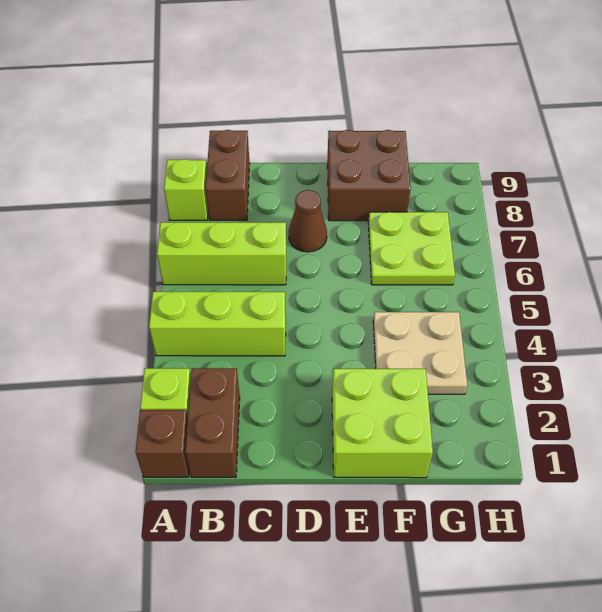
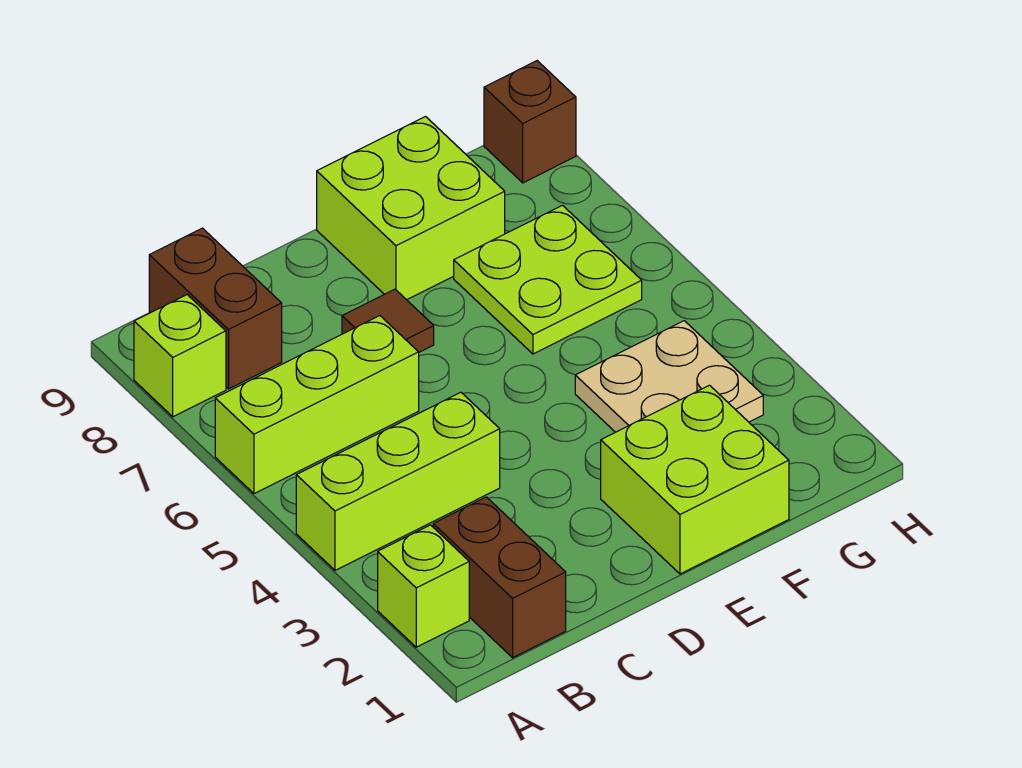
brown 1x1 brick [136,410,189,477] -> brown 1x1 brick moved to [484,61,576,183]
brown 1x1 cone [289,190,327,252] -> brown 1x1 tile [342,289,434,352]
brown 2x2 brick [327,130,411,221] -> lime 2x2 brick [317,117,505,300]

